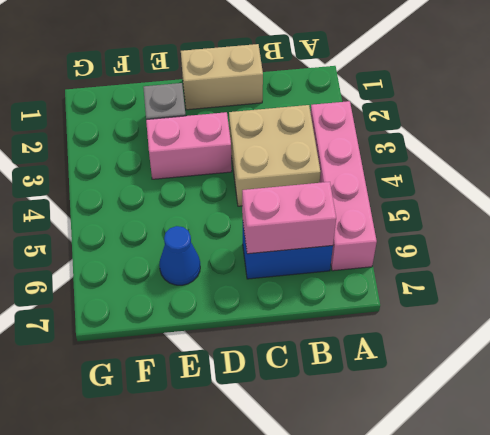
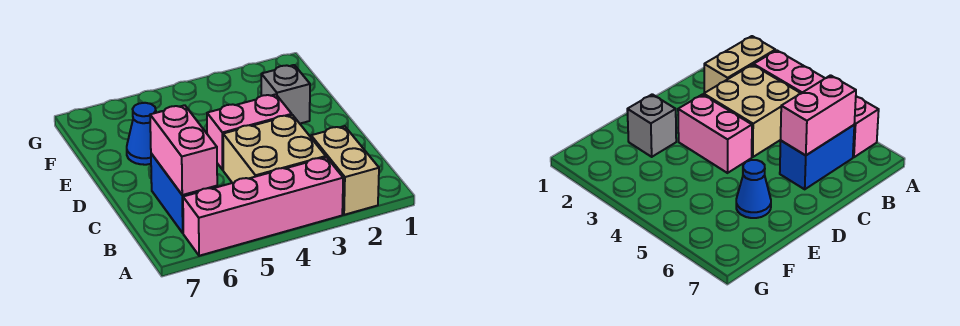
tan 1x2 brick [181,44,263,110] -> tan 1x2 brick moved to [311,126,379,215]
pink 1x2 brick [146,112,232,179] -> pink 1x2 brick turned to [207,94,292,170]

